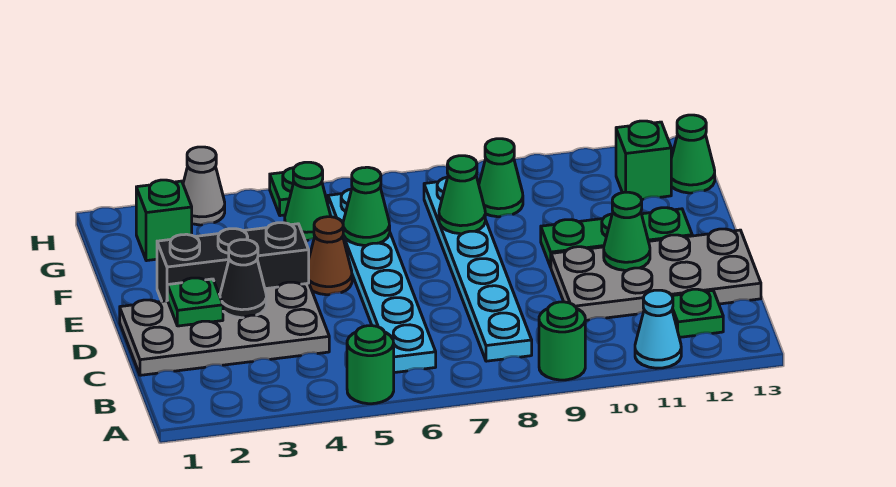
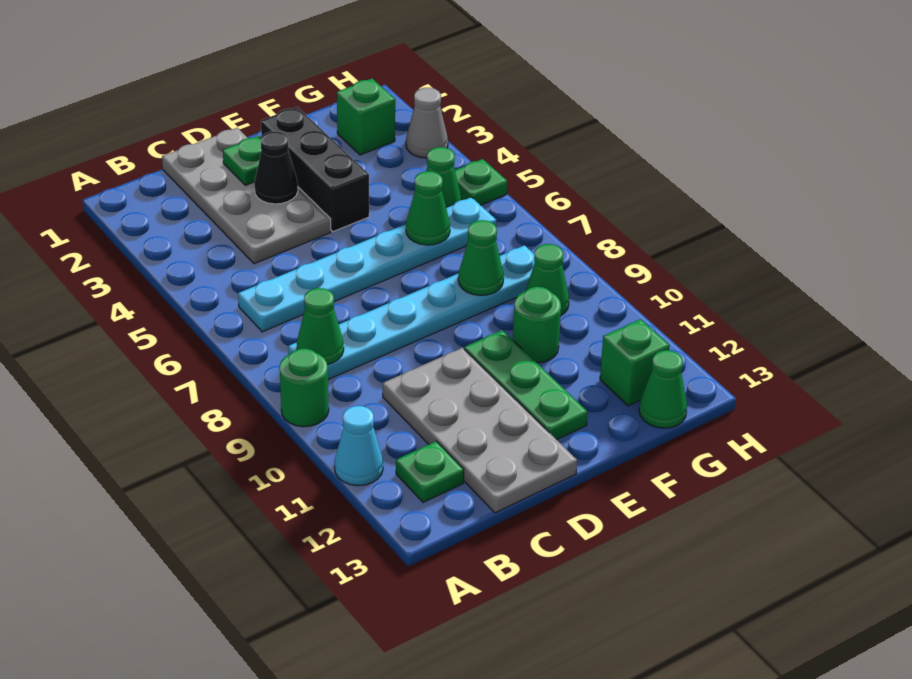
green 1x1 round brick [347,326,394,404] -> green 1x1 round brick moved to [513,287,561,363]
green 1x1 cone [604,192,650,270] -> green 1x1 cone moved to [297,288,344,364]
brown 1x1 cone [309,217,352,295] -> none

